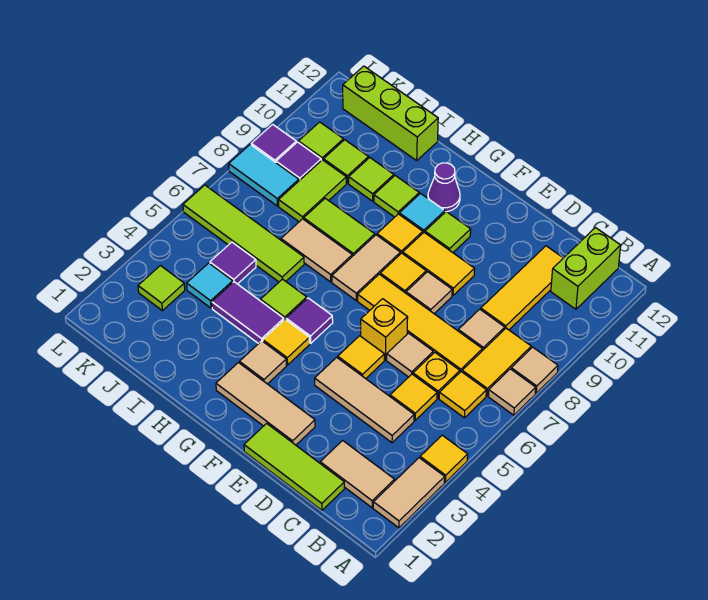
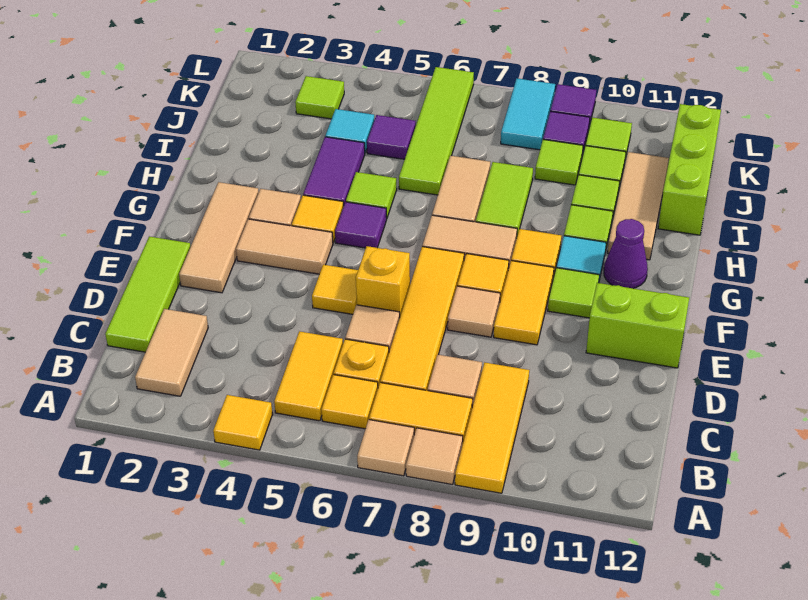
tan 1x2 tile [373,458,445,528] -> tan 1x2 tile moved to [236,219,333,274]
lime 1x2 brick [551,228,621,309] -> lime 1x2 brick moved to [586,283,689,368]
tan 1x3 tile [315,357,414,443] -> tan 1x3 tile moved to [608,152,669,260]
yellow 1x1 tile [390,374,437,420] -> yellow 1x2 tile [274,331,343,421]
yellow 1x3 tile [481,246,563,330] -> yellow 1x3 tile turned to [455,363,529,493]
lime 1x2 tile [279,160,346,222] -> lime 1x1 tile [535,139,583,185]

